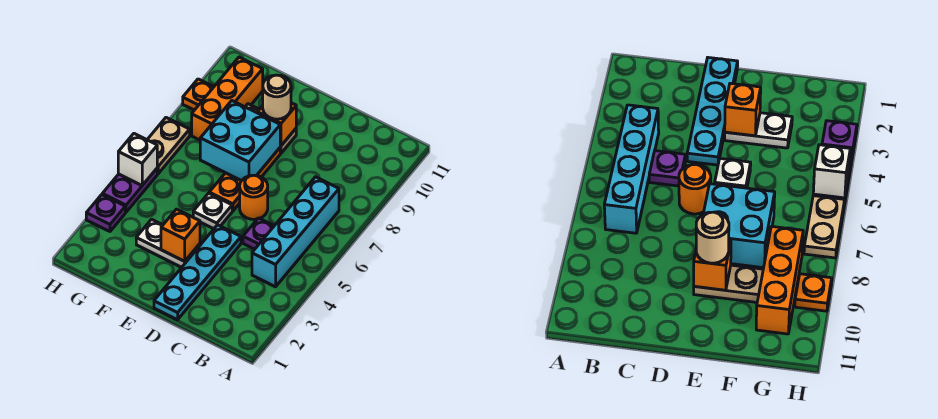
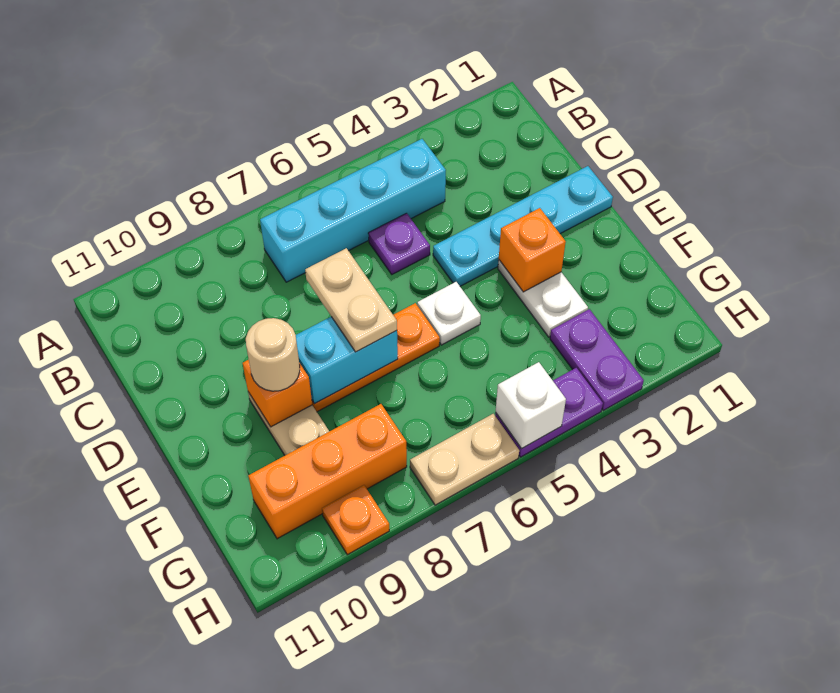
orange 1x1 round brick [240,175,268,219] -> none
none -> tan 1x2 plate [305,248,397,352]
cyan 2x2 brick [200,101,280,181] -> cyan 1x2 brick [296,317,398,404]
purple 1x1 plate [86,195,125,231] -> purple 1x2 plate [550,309,644,410]

